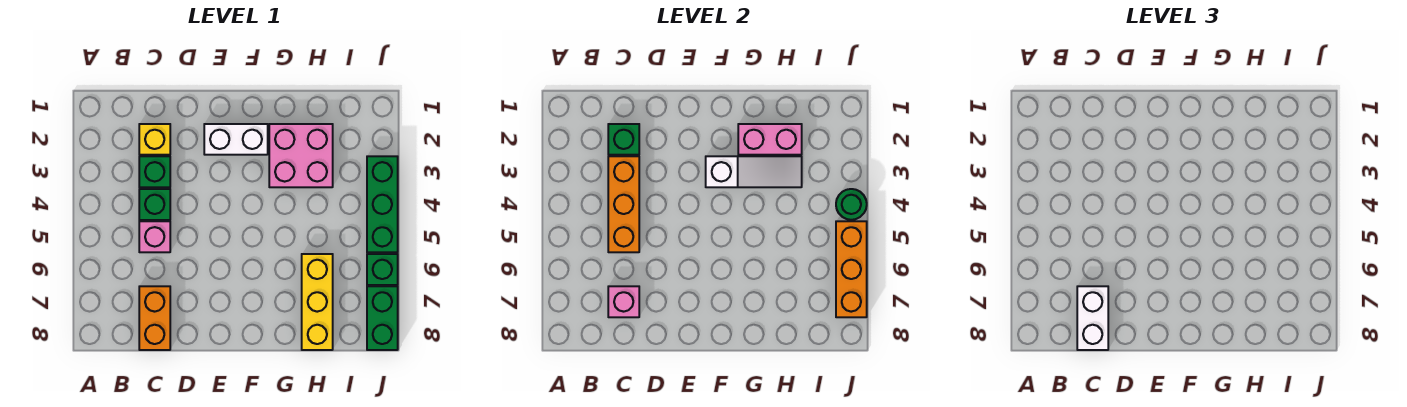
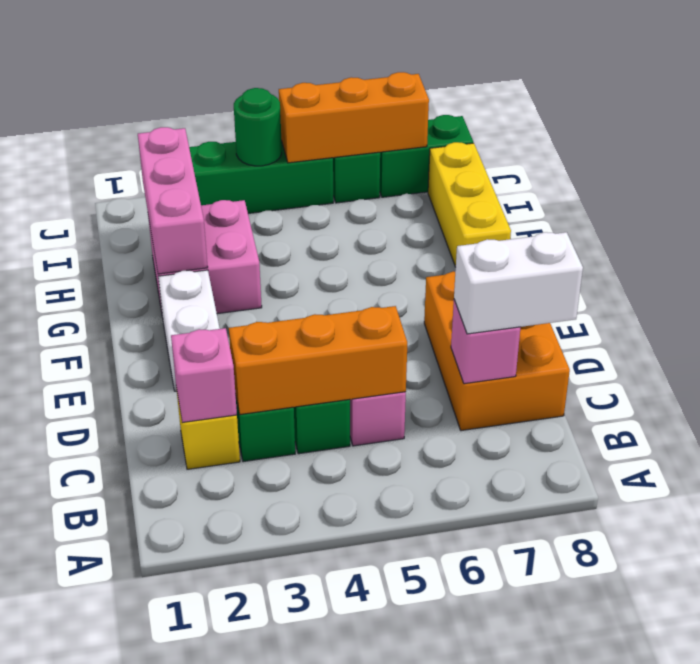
green 1x1 brick [608,124,639,155] -> pink 1x1 brick [171,328,237,423]
orange 1x2 brick [139,286,170,350] -> orange 2x3 brick [424,271,570,431]
white 1x3 slope [706,156,802,187] -> none
pink 1x2 brick [738,124,802,155] -> pink 1x3 brick [138,127,208,274]
yellow 1x3 brick [302,254,333,350] -> yellow 1x3 brick turned to [428,142,511,267]

